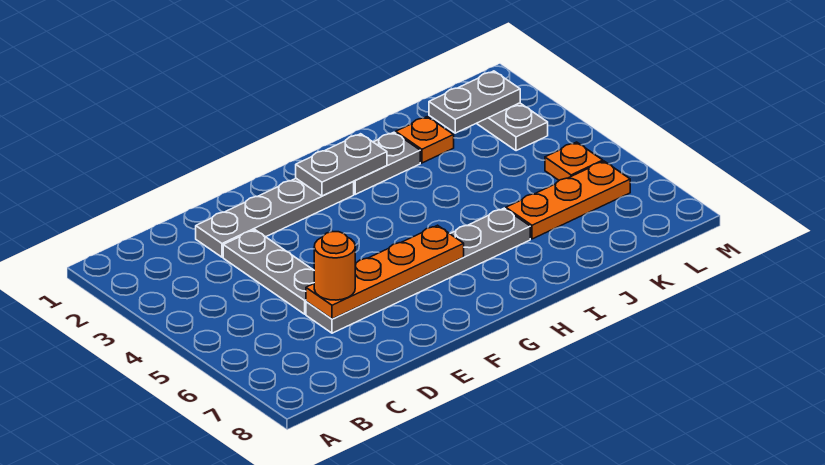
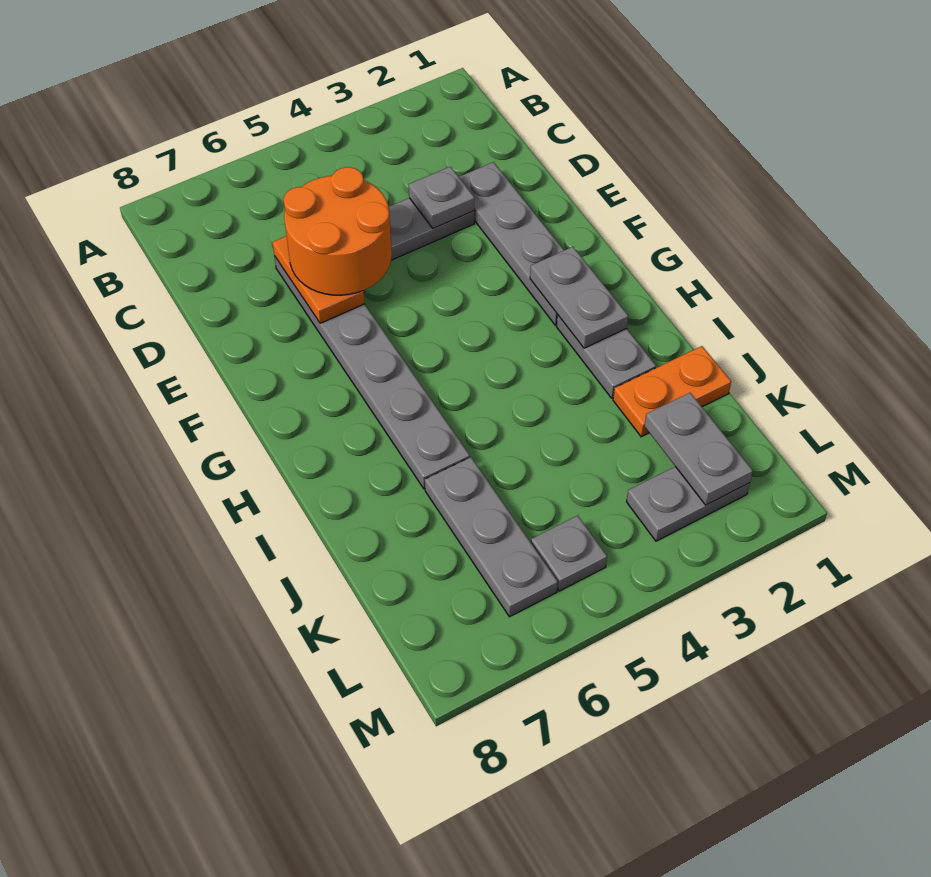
none -> grey 1x1 plate [409,167,475,229]
orange 1x4 plate [306,225,464,319] -> orange 1x2 plate [272,236,365,323]
orange 1x1 round brick [314,232,355,300] -> orange 2x2 round brick [284,167,392,295]
orange 1x1 plate [396,117,454,163] -> orange 1x2 plate [613,346,731,437]
orange 1x3 plate [506,161,630,239] -> grey 1x3 plate [425,457,558,617]
orange 1x1 plate [545,142,603,180] -> grey 1x1 plate [531,516,607,591]

